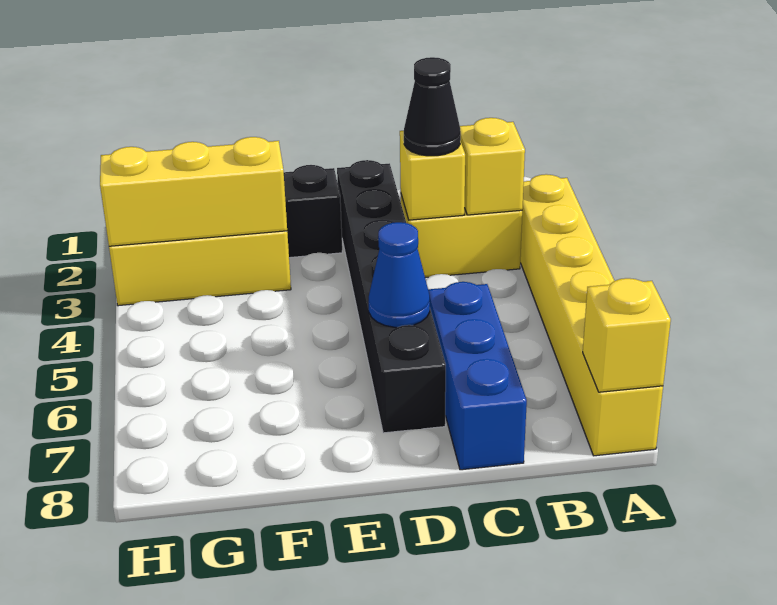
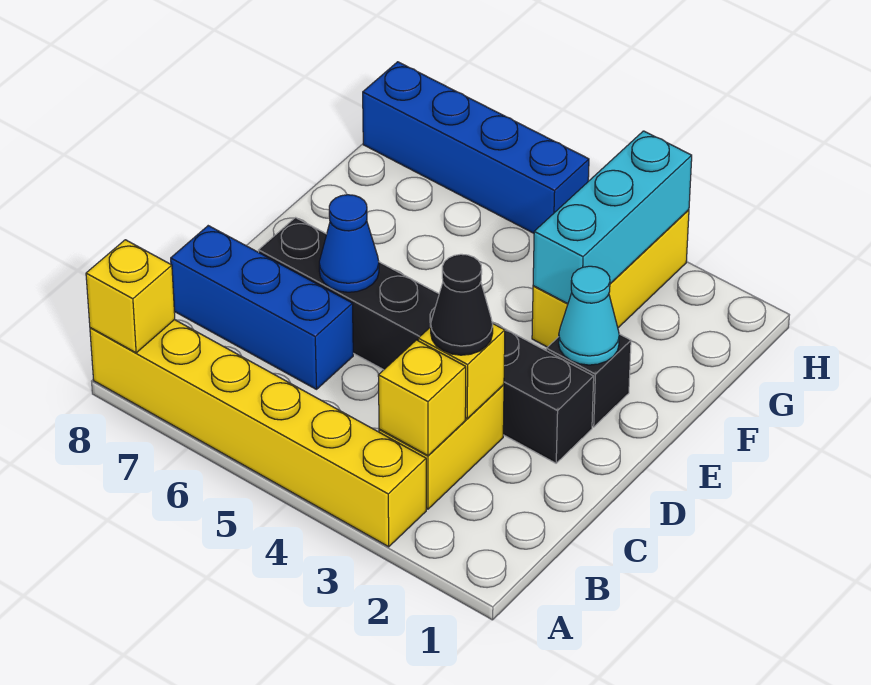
none -> cyan 1x1 cone [559,266,619,365]
yellow 1x3 brick [100,137,287,246] -> cyan 1x3 brick [533,131,692,304]
none -> blue 1x4 brick [363,62,589,233]

